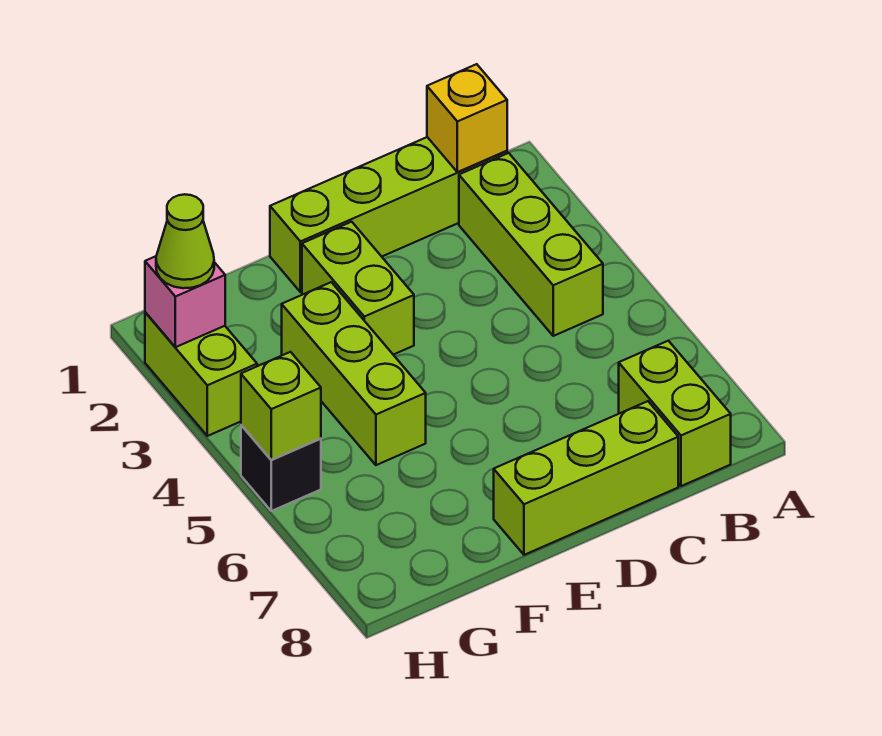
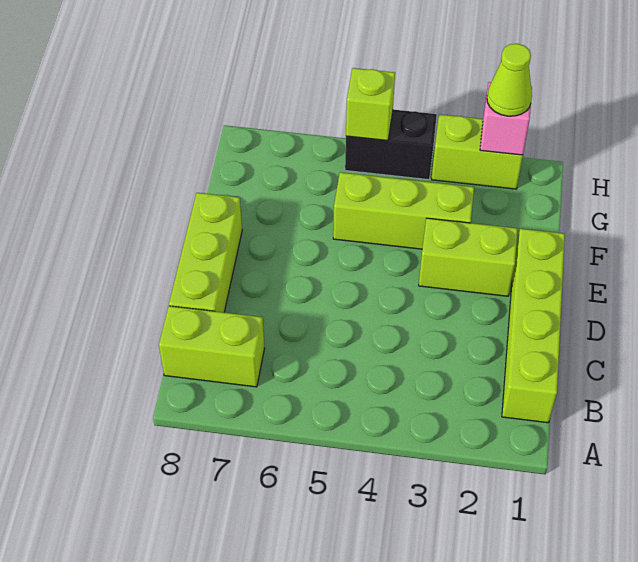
yellow 1x1 brick [427,64,507,172] -> none
lime 1x3 brick [459,153,603,336] -> none
black 1x1 brick [241,425,321,511] -> black 1x2 brick [345,110,437,180]

